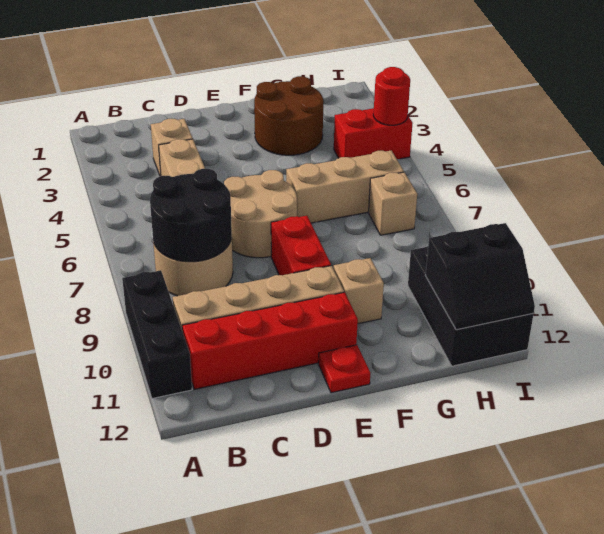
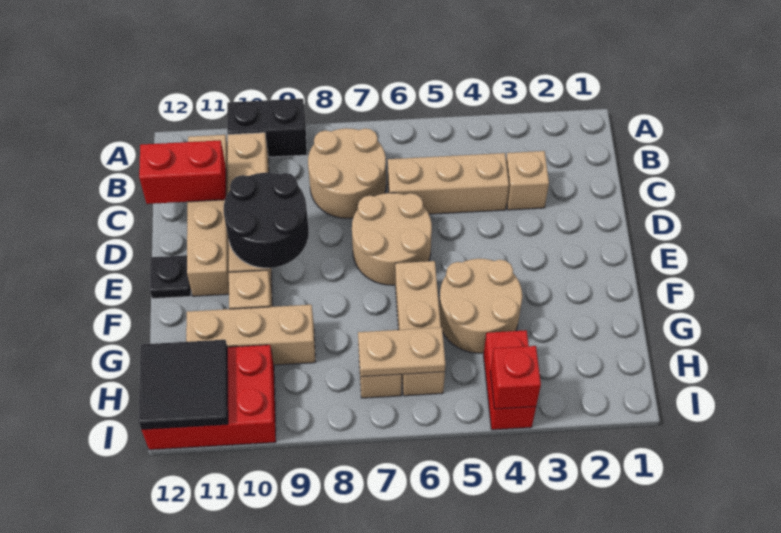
black 1x3 brick [122,270,192,398] -> black 1x2 brick [227,99,307,157]
black 2x2 round brick [150,169,232,262] -> black 2x2 round brick moved to [223,173,309,268]
red 1x4 brick [182,292,358,389] -> tan 1x4 brick [187,135,229,296]
red 1x2 brick [271,216,331,275] -> red 1x2 brick moved to [139,140,226,204]
red 1x1 plate [318,345,370,393] -> black 1x1 plate [150,255,191,299]
brown 2x2 round brick [254,76,324,155] -> none
none -> tan 2x2 round brick [439,259,522,353]
none -> tan 1x3 brick [186,305,315,365]
none -> tan 1x2 plate [358,327,445,377]
black 2x3 brick [408,246,534,366] -> red 2x3 brick [142,345,276,450]
black 2x2 slope [425,223,535,330] -> black 2x2 tile [139,340,228,430]
red 1x1 round brick [373,67,410,125] -> red 1x1 brick [490,346,541,409]

